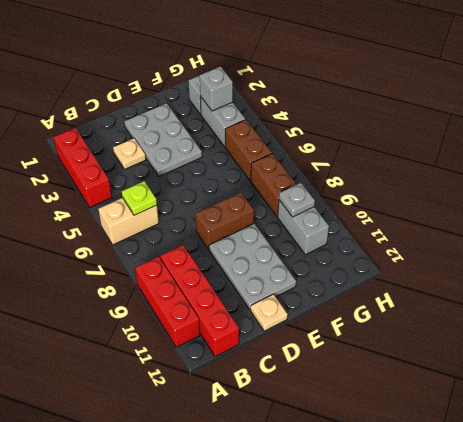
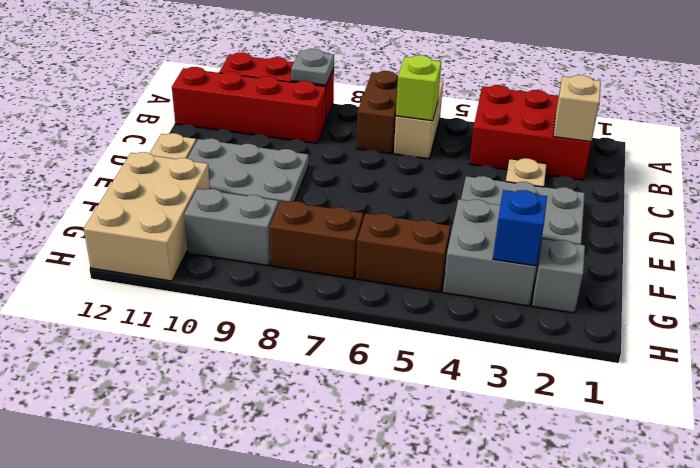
red 1x3 brick [54,128,112,207] -> red 2x3 brick [469,85,591,180]
none -> tan 1x1 brick [553,75,601,142]
lime 1x1 plate [122,181,157,215] -> lime 1x1 brick [396,55,441,121]
brown 1x2 brick [195,192,254,250] -> brown 1x2 brick moved to [356,71,398,154]
none -> tan 2x3 brick [84,152,210,281]
grey 1x2 brick [200,96,245,147] -> grey 2x2 brick [443,199,536,306]
grey 1x1 brick [200,67,233,111] -> blue 1x1 brick [493,190,547,266]
grey 1x1 plate [279,183,315,217] -> grey 1x1 plate moved to [291,49,334,85]

